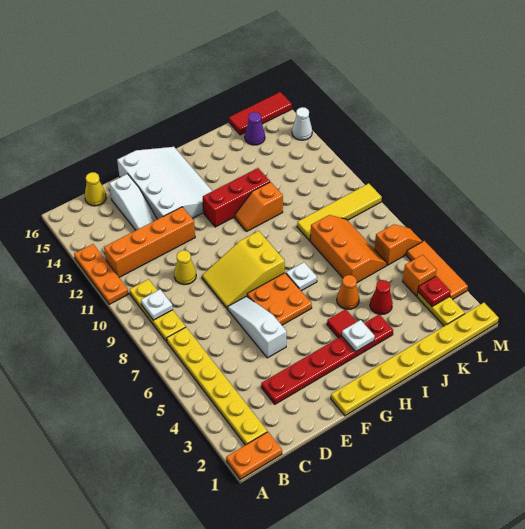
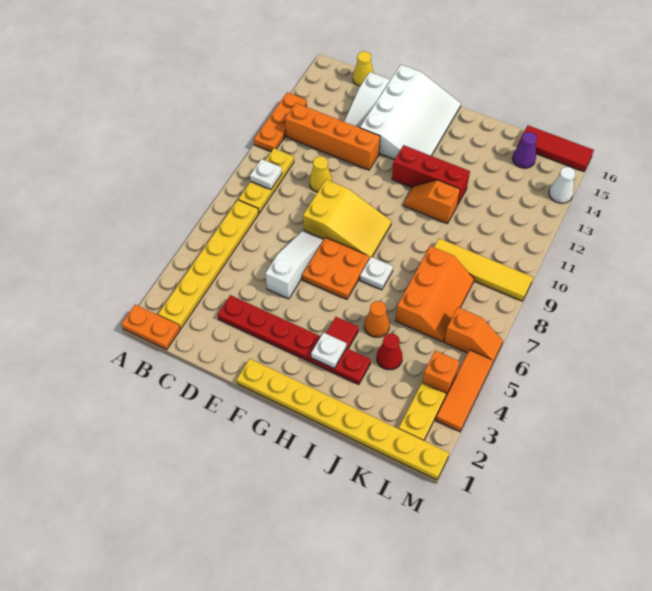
yellow 2x3 slope [202,231,285,309] -> yellow 2x3 slope turned to [303,180,392,257]
red 1x1 plate [418,276,451,307] -> none

